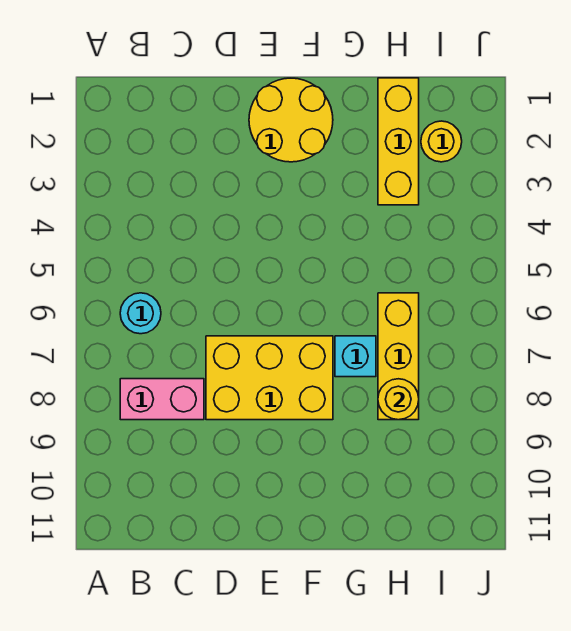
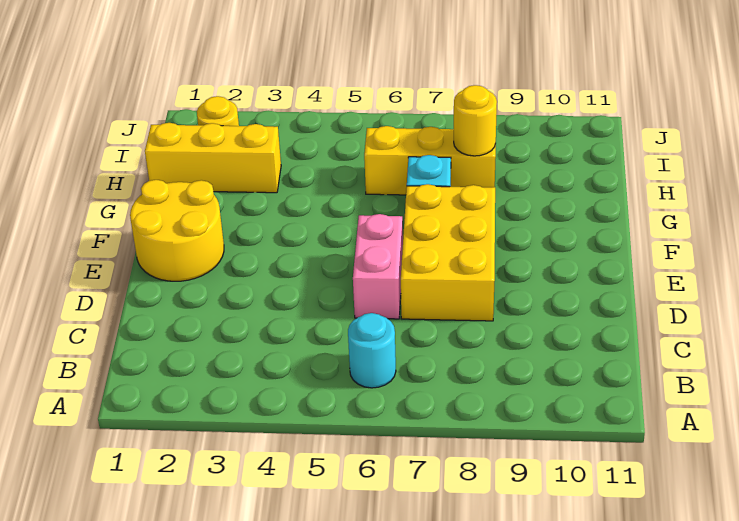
pink 1x2 brick [120,379,204,420] -> pink 1x2 brick moved to [353,214,403,319]

